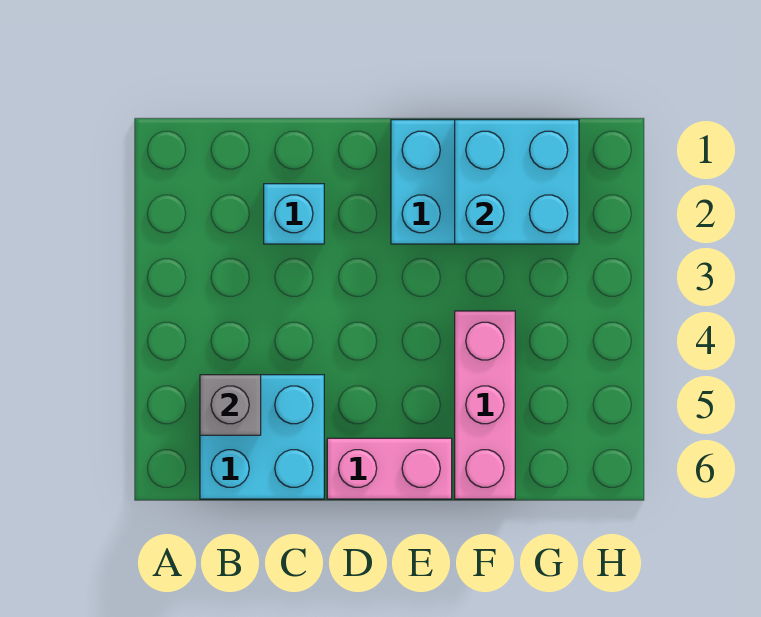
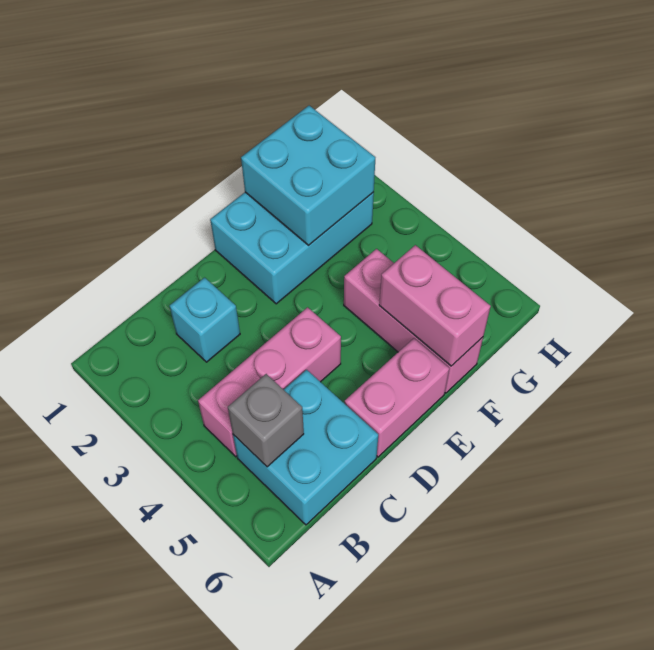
none -> pink 1x3 brick [198,307,341,457]
none -> pink 1x2 brick [379,245,491,366]

